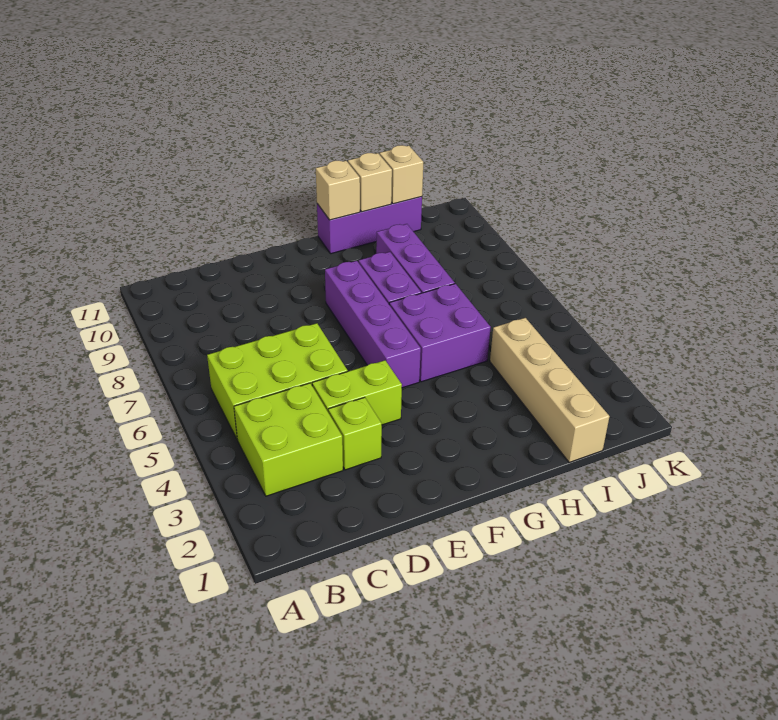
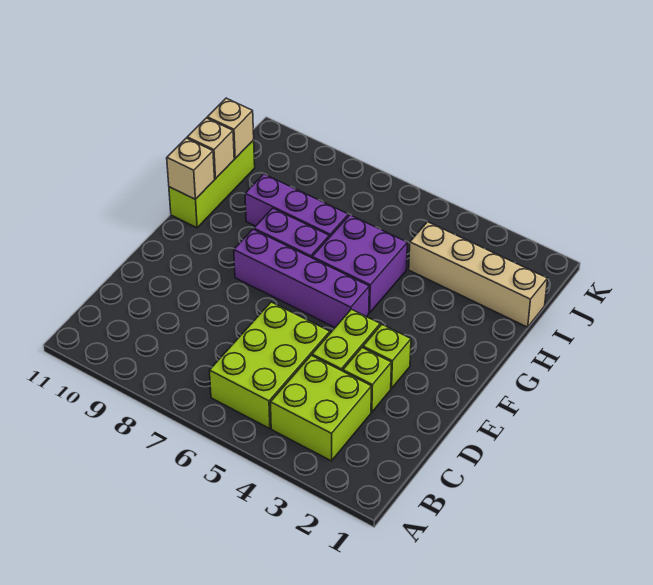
none -> lime 1x1 brick [363,325,411,389]
purple 1x3 brick [317,197,422,254] -> lime 1x3 brick [169,140,255,228]

